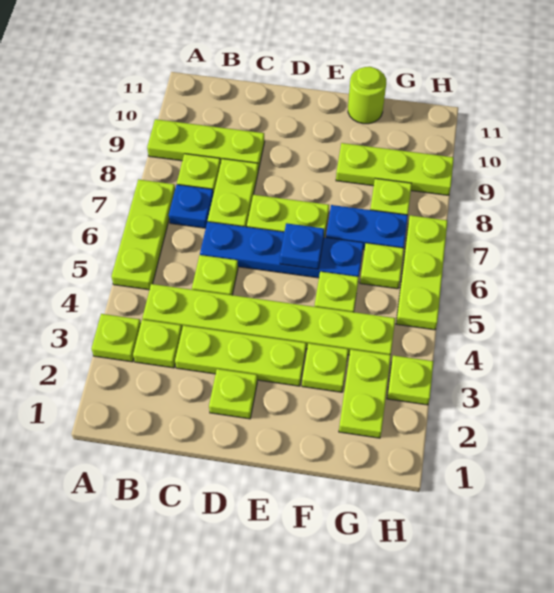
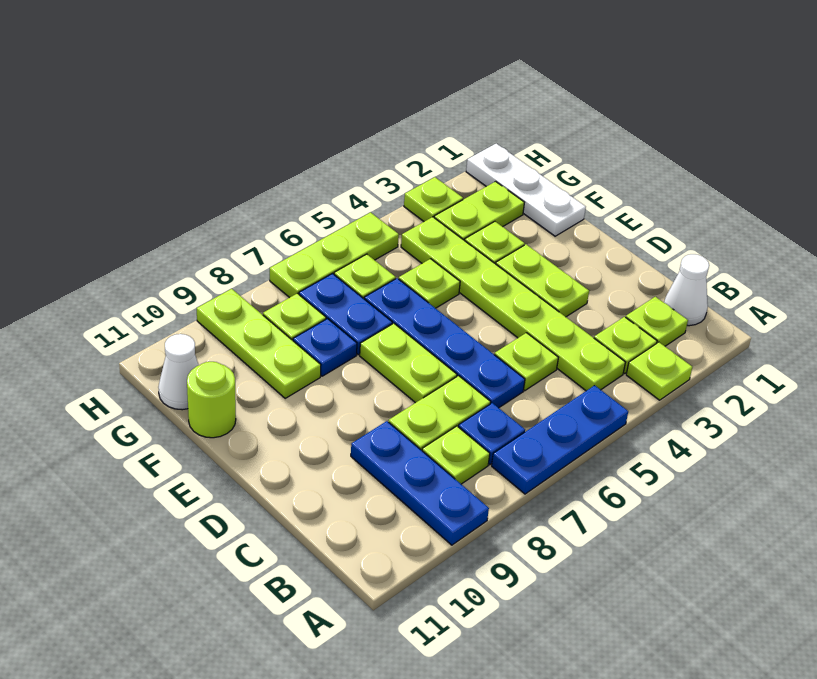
lime 1x3 plate [111,179,175,290] -> blue 1x3 plate [492,385,628,494]
lime 1x3 plate [147,119,265,170] -> blue 1x3 plate [351,421,489,545]
none -> white 1x1 cone [664,254,709,326]
lime 1x3 plate [175,325,306,386] -> lime 1x2 plate [496,244,589,317]
lime 1x1 plate [209,369,257,419] -> lime 1x1 plate moved to [626,297,688,346]
blue 1x1 plate [280,223,324,269] -> blue 1x1 plate moved to [293,319,357,376]
none -> white 1x3 plate [466,144,586,236]
none -> white 1x1 cone [158,334,199,410]

